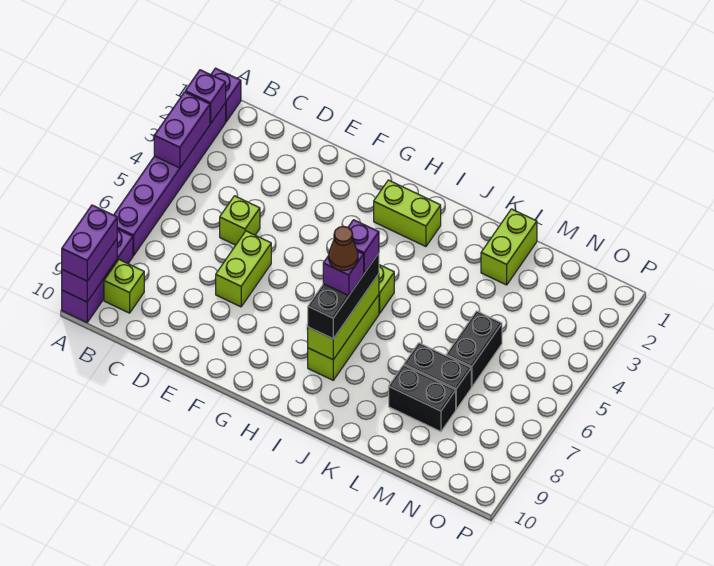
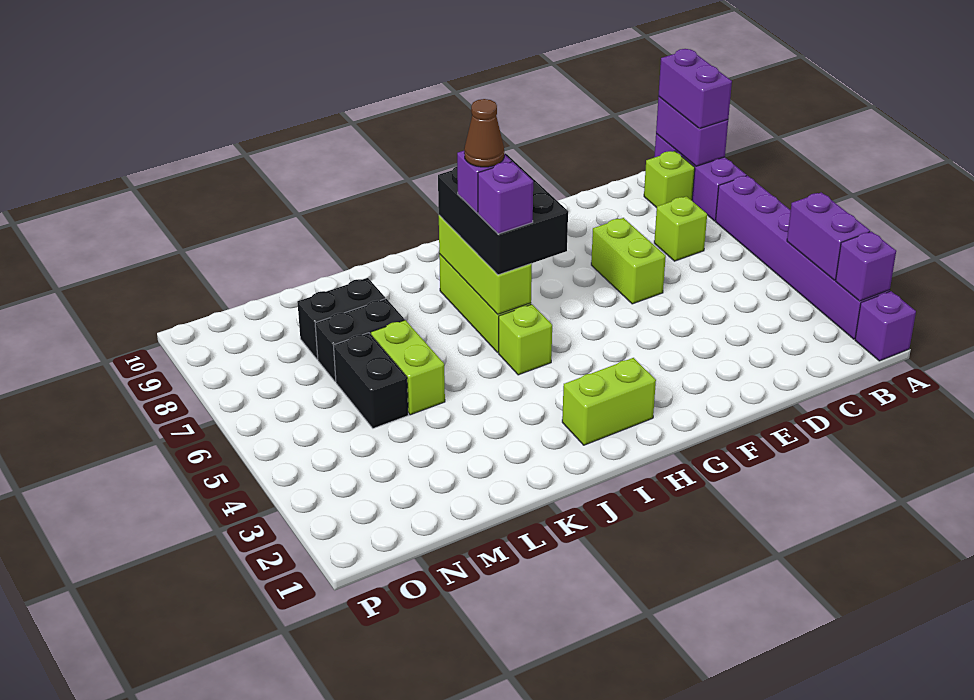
lime 1x1 brick [220,196,260,245] -> lime 1x1 brick moved to [654,196,707,261]
black 1x3 brick [308,253,379,339] -> black 2x3 brick [438,153,568,275]
lime 1x2 brick [481,209,537,285] -> lime 1x2 brick moved to [371,320,445,415]

